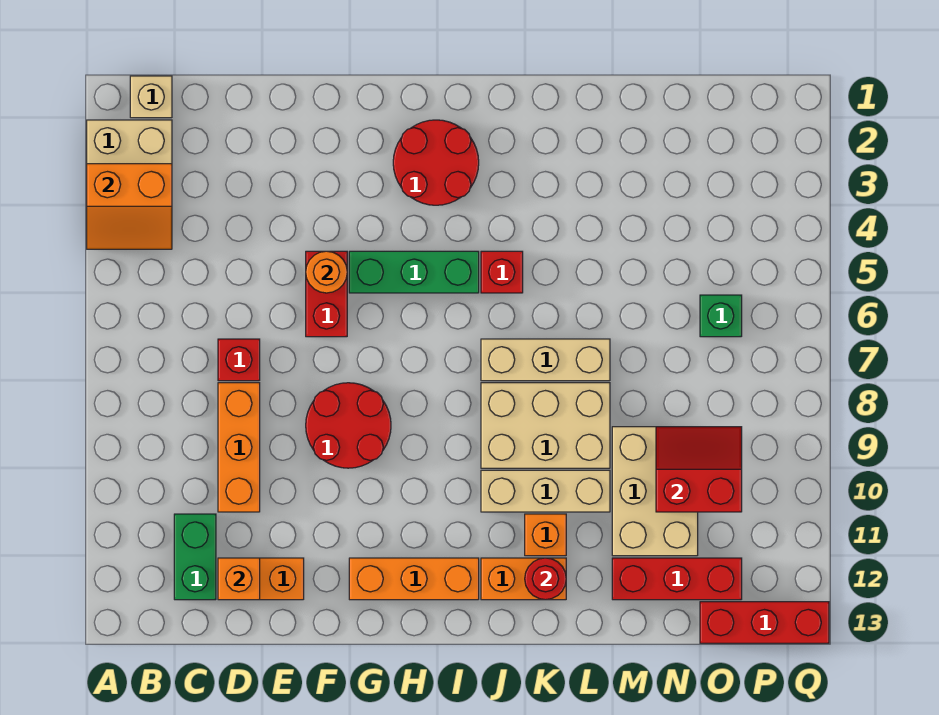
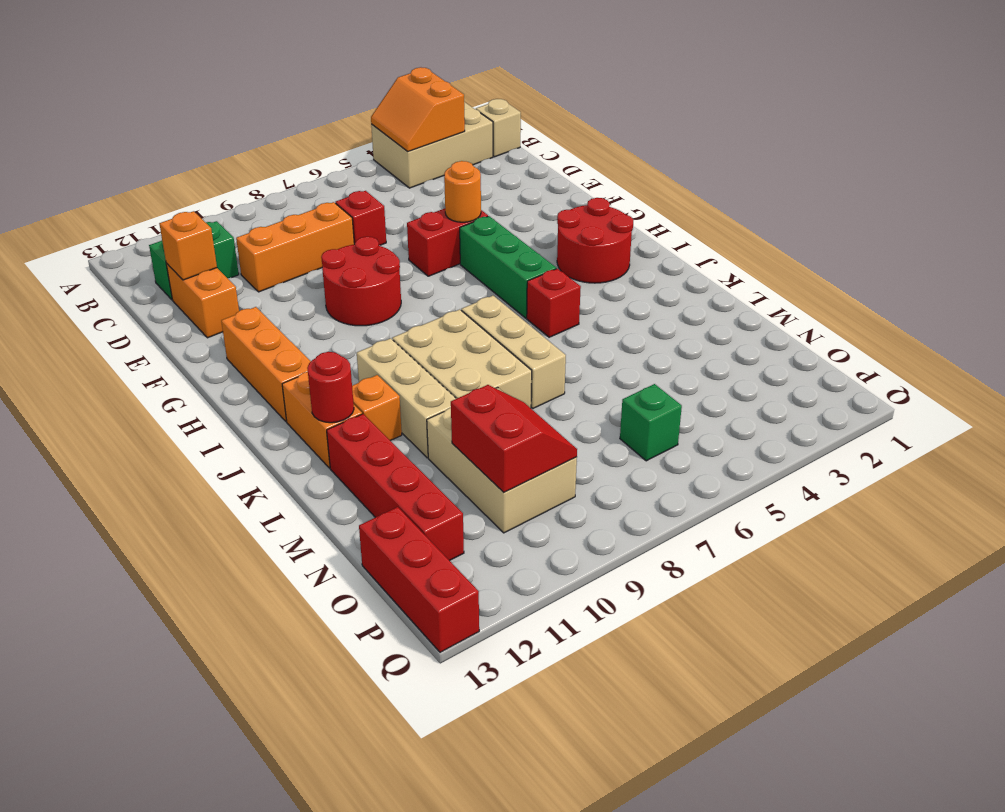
tan 2x3 brick [612,427,698,556] -> tan 2x3 brick turned to [427,387,577,533]
red 1x3 brick [612,558,742,600] -> red 1x4 brick [327,414,464,561]

